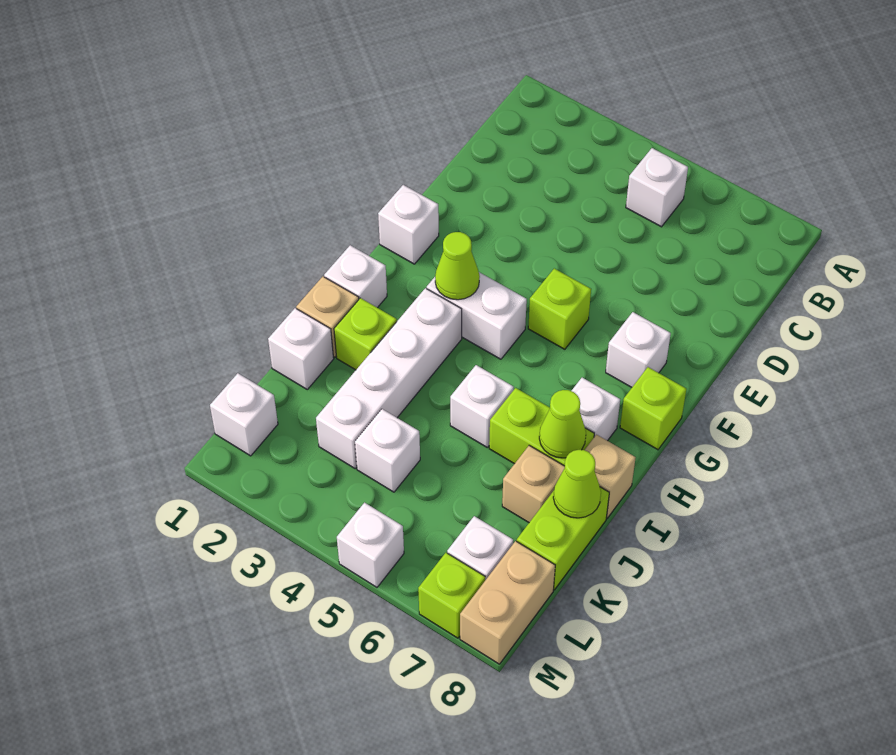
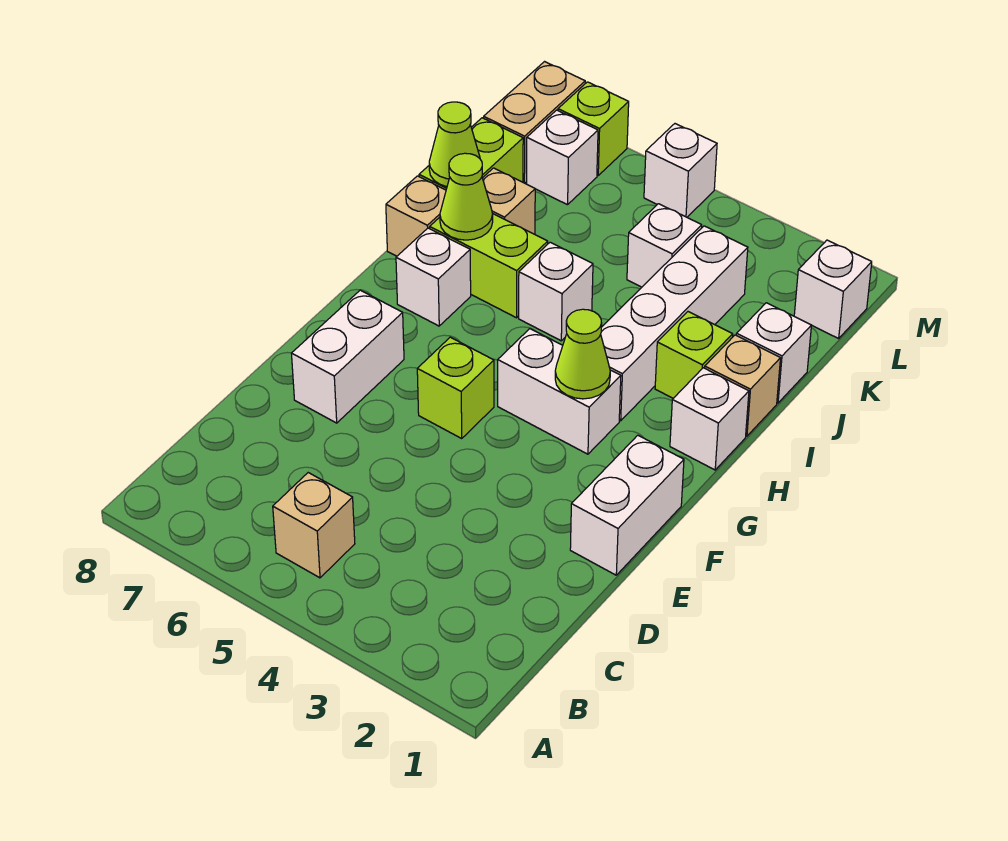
white 1x1 brick [626,148,688,227] -> tan 1x1 brick [273,473,355,578]
white 1x1 brick [378,185,439,264] -> white 1x2 brick [570,435,684,575]
white 1x1 brick [606,312,671,387] -> white 1x2 brick [291,290,404,423]
lime 1x1 brick [620,367,686,450] -> none

